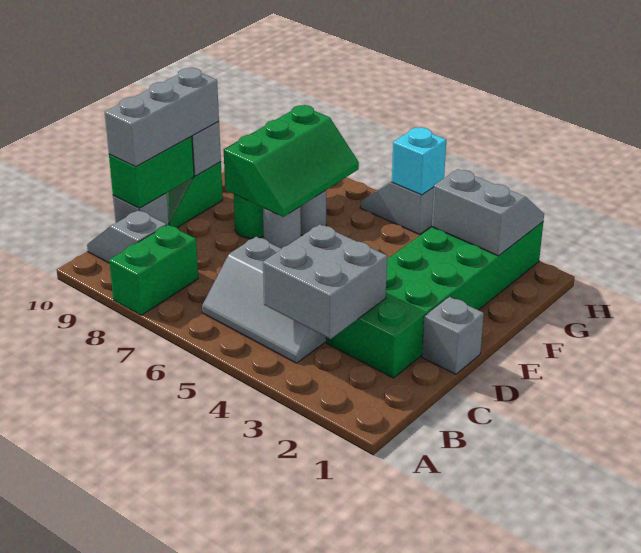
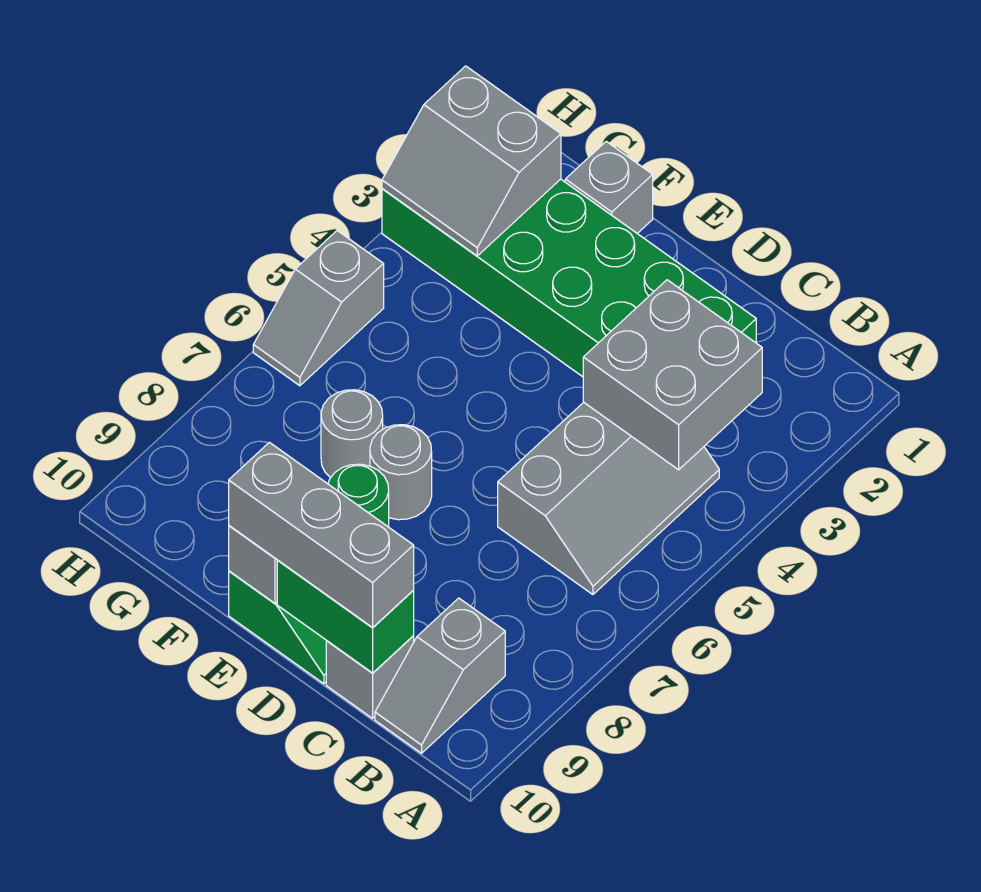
green 1x2 brick [109,225,198,315] -> none
grey 1x1 brick [422,297,484,374] -> grey 1x1 brick moved to [565,141,653,233]
green 2x3 slope [224,105,359,217] -> none
grey 2x2 slope [432,169,544,256] -> grey 2x2 slope turned to [382,66,561,256]
cyan 1x1 brick [392,127,446,195] -> none

